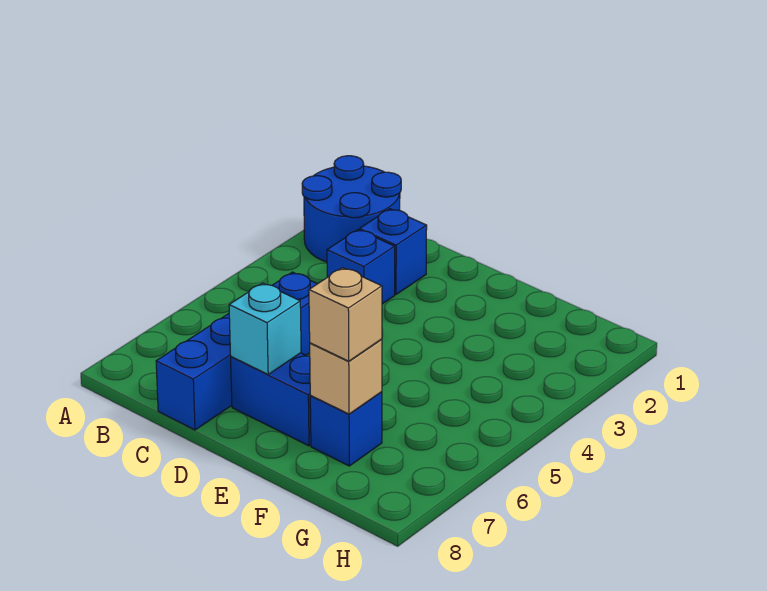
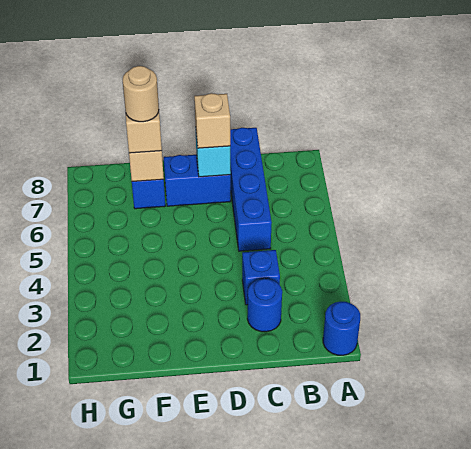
blue 2x2 round brick [302,156,401,262] -> blue 1x1 round brick [323,302,360,355]
blue 1x1 brick [360,209,427,294] -> blue 1x1 round brick [247,279,282,332]
none -> tan 1x1 brick [194,93,230,148]
none -> tan 1x1 round brick [123,66,159,122]

